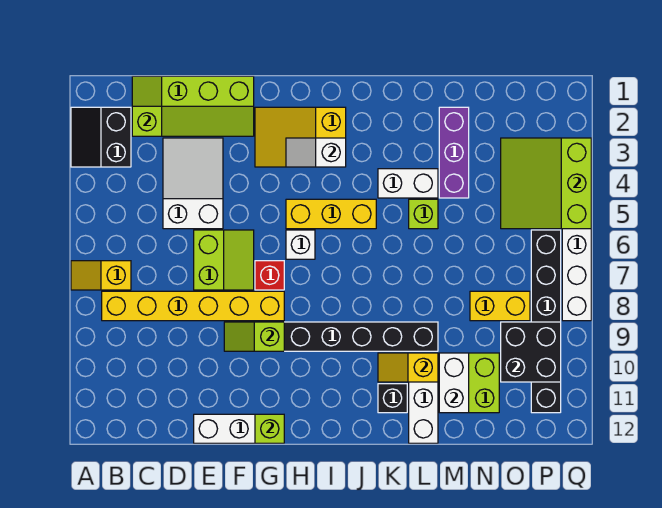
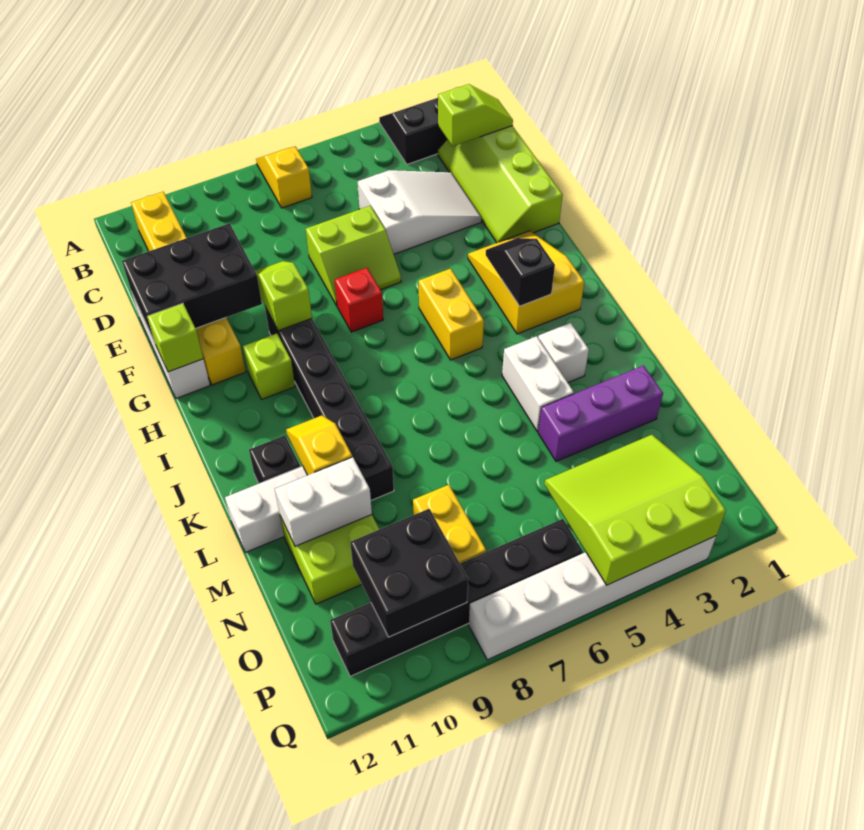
yellow 1x6 brick [102,291,284,321] -> yellow 1x6 brick moved to [131,192,246,385]
none -> black 2x3 brick [122,223,262,340]
white 1x2 slope [286,138,346,167] -> black 1x2 slope [486,238,555,306]
yellow 1x3 brick [286,199,376,229] -> yellow 1x2 brick [419,269,484,360]
white 1x1 brick [286,230,315,259] -> white 1x1 brick moved to [538,323,589,383]
lime 1x1 brick [409,199,438,229] -> lime 1x1 brick moved to [243,333,295,399]

